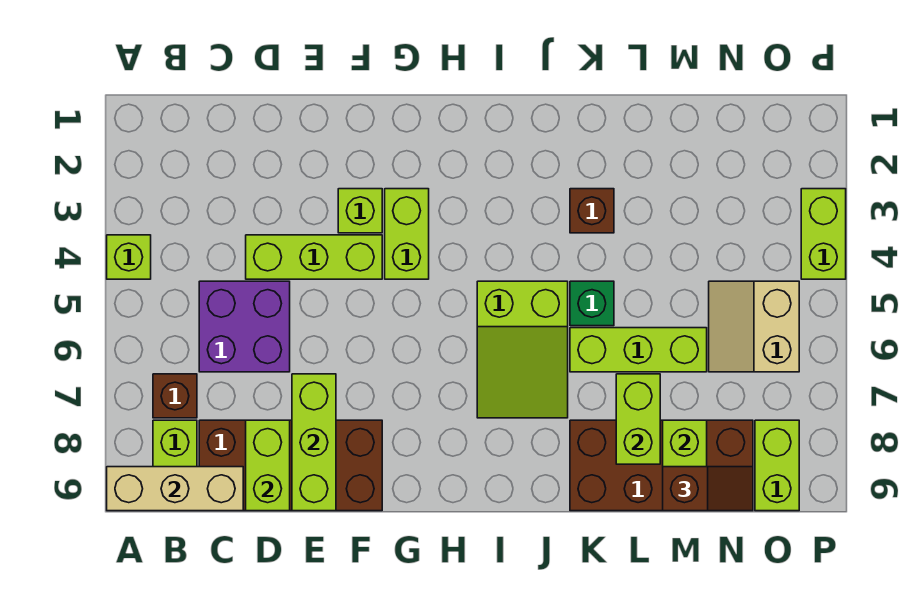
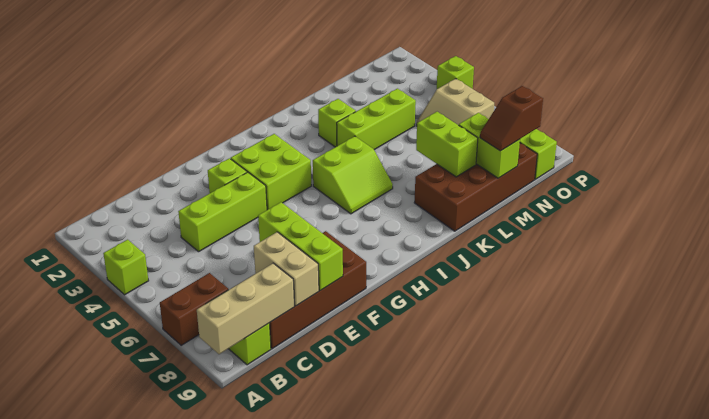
brown 1x1 brick [153,374,197,418] -> brown 1x2 brick [160,273,228,345]
purple 2x2 brick [199,281,290,372] -> none
lime 1x2 brick [246,420,290,511] -> tan 1x2 brick [254,232,319,306]
lime 1x2 brick [385,189,429,279] -> lime 2x2 brick [231,134,311,210]
lime 2x3 slope [477,281,568,418] -> lime 2x2 slope [313,136,393,214]
brown 1x1 brick [570,189,614,233] -> lime 1x1 brick [318,99,356,147]
green 1x1 brick [570,281,614,326] -> none
lime 1x3 brick [570,328,707,372] -> lime 1x3 brick moved to [337,89,416,150]
brown 1x2 slope [663,467,753,511] -> brown 1x2 slope turned to [480,86,543,151]
lime 1x2 brick [801,189,846,279] -> lime 1x1 brick [437,56,474,89]

